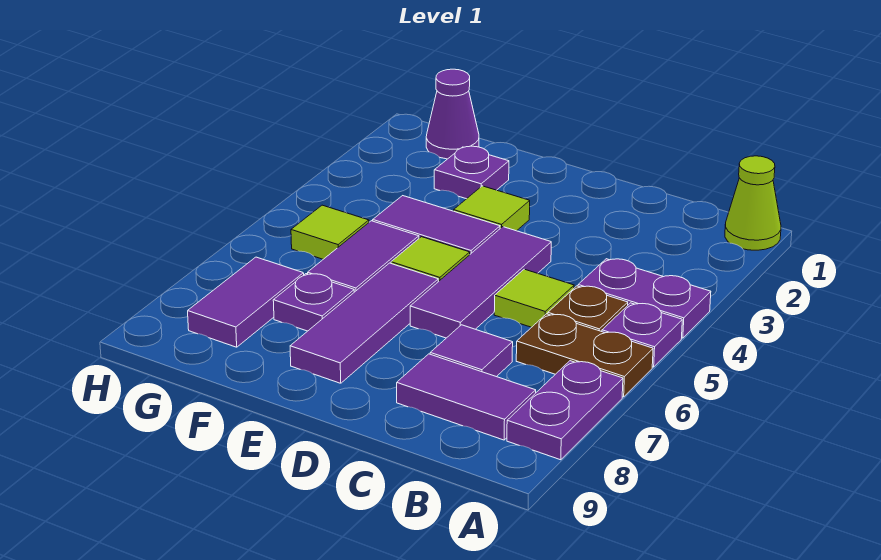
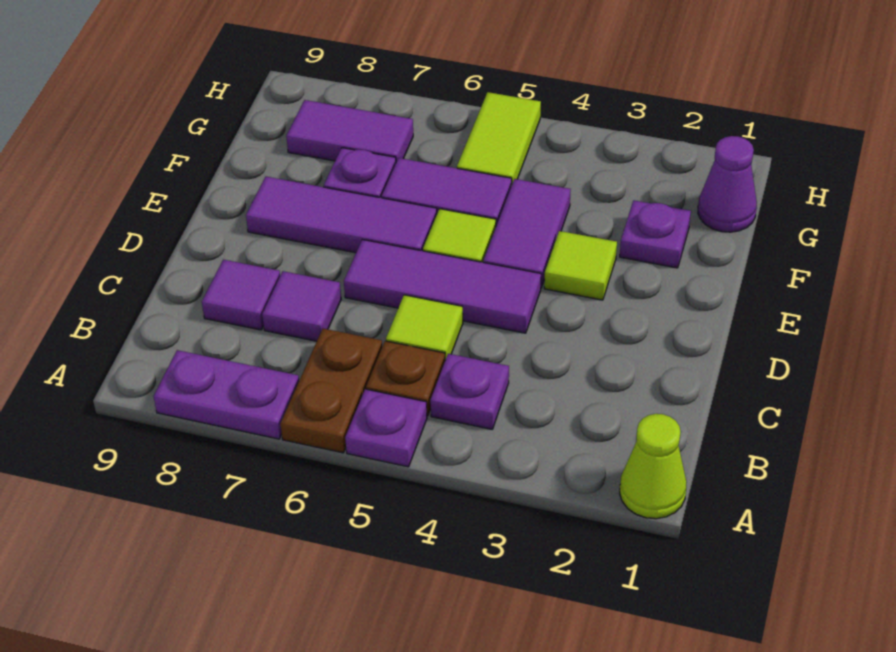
purple 1x2 plate [578,259,711,338] -> purple 1x1 plate [430,354,509,429]
purple 1x2 tile [397,354,536,440] -> purple 1x1 tile [202,260,280,330]
lime 1x1 tile [291,205,369,259] -> lime 1x2 tile [457,92,541,186]

